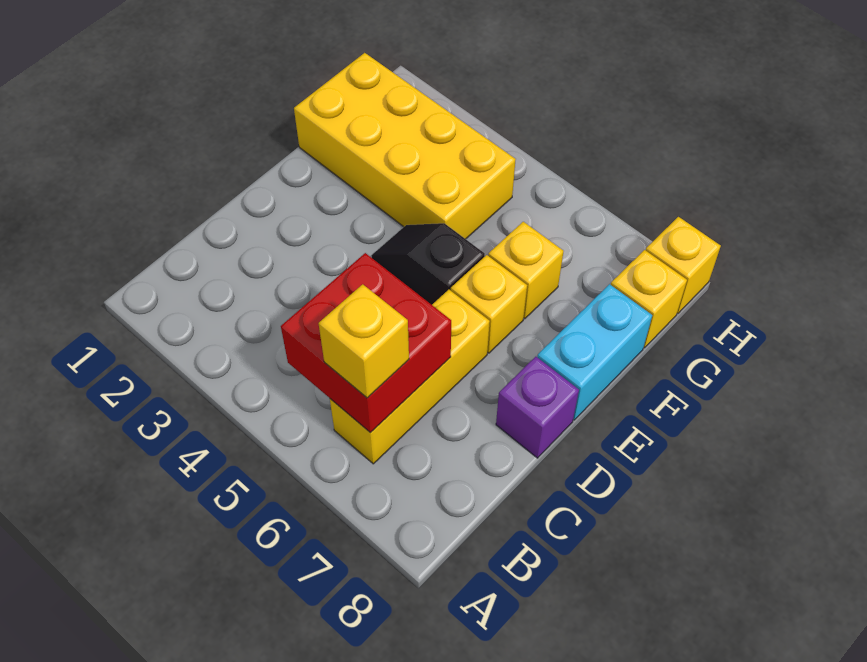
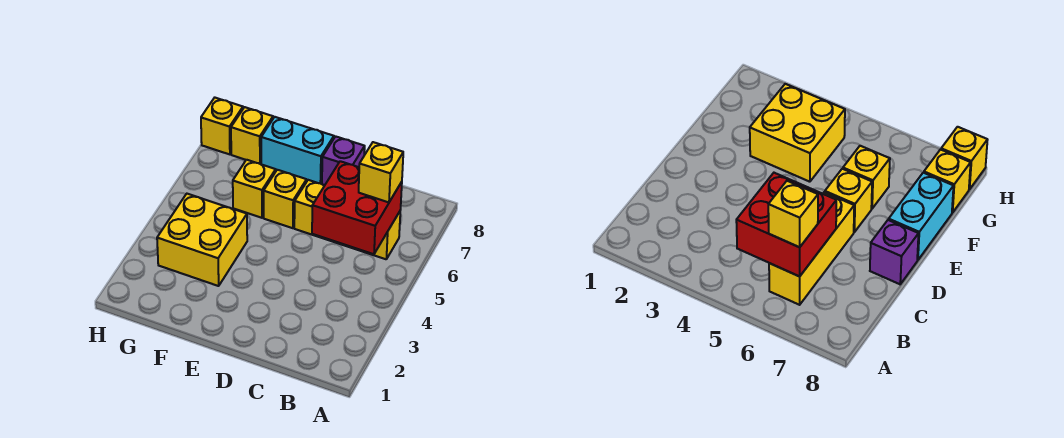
black 1x2 slope [371,223,485,305] -> none
yellow 2x4 brick [294,53,516,239] -> yellow 2x2 brick [157,194,247,286]

